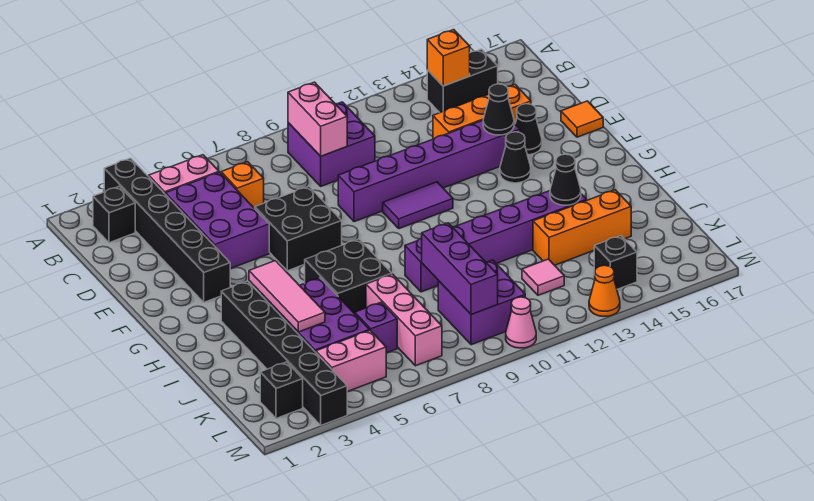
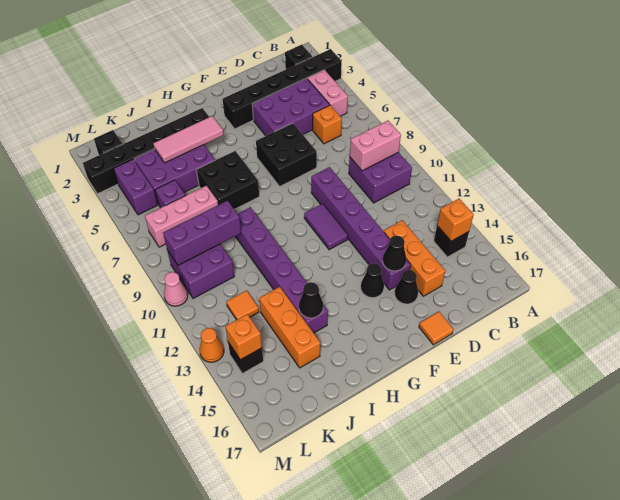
black 1x2 brick [427,49,498,113] -> black 1x1 brick [434,226,469,257]
pink 1x1 tile [522,259,564,295] -> orange 1x1 tile [226,291,259,320]
pink 1x2 brick [316,330,386,392] -> purple 1x2 brick [114,159,157,215]
none -> orange 1x1 brick [225,314,262,360]

